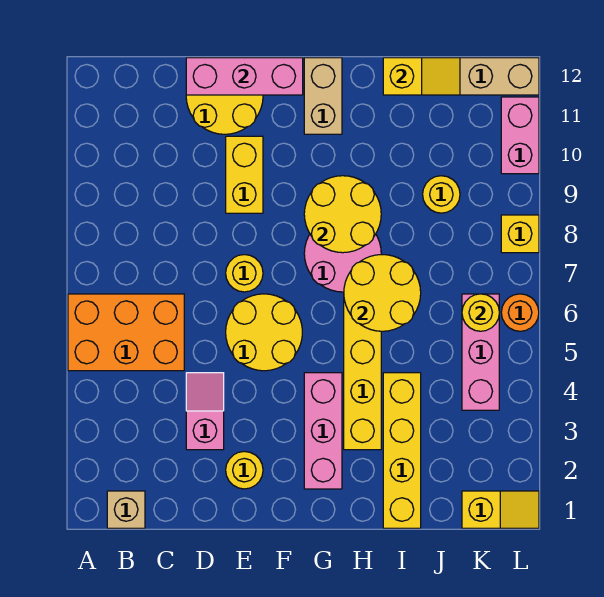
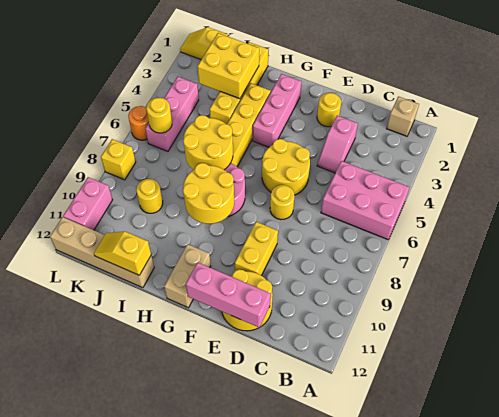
orange 2x3 brick [68,294,184,371] -> pink 2x3 brick [321,161,410,240]
none -> yellow 2x2 brick [197,33,259,99]

